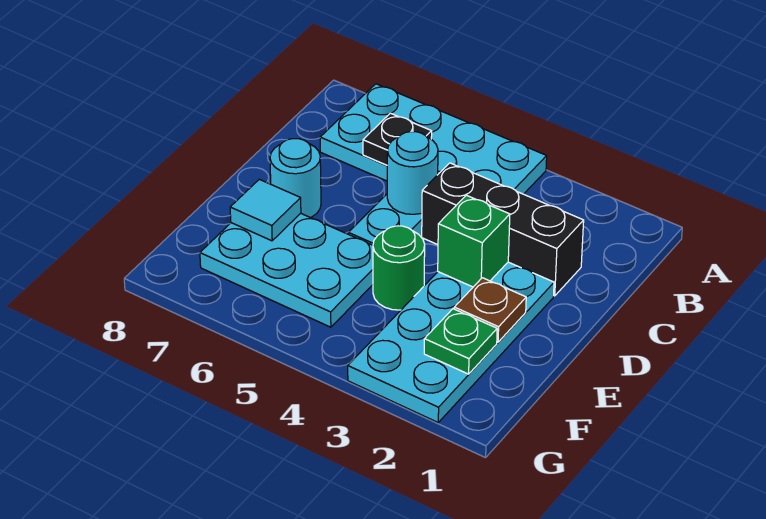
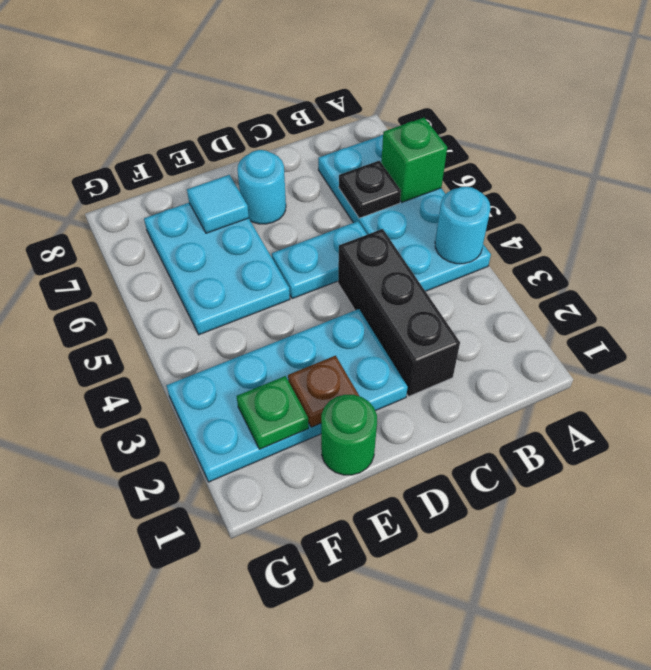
cyan 1x1 round brick [387,132,438,214] -> cyan 1x1 round brick moved to [435,187,491,264]
green 1x1 brick [438,195,510,287] -> green 1x1 brick moved to [381,118,447,202]
green 1x1 round brick [373,226,425,310] -> green 1x1 round brick moved to [321,395,377,475]

